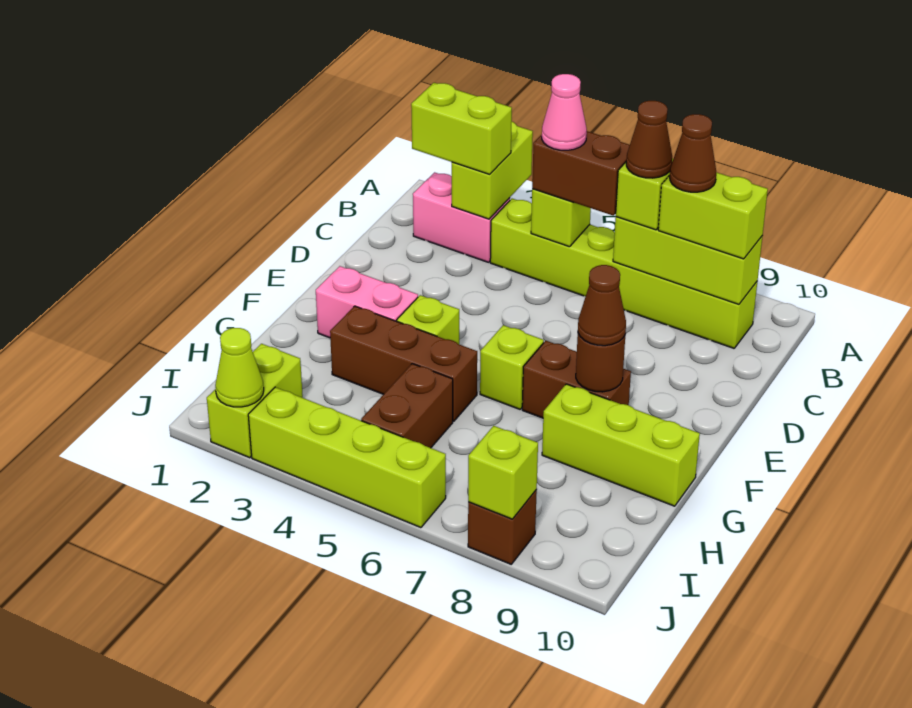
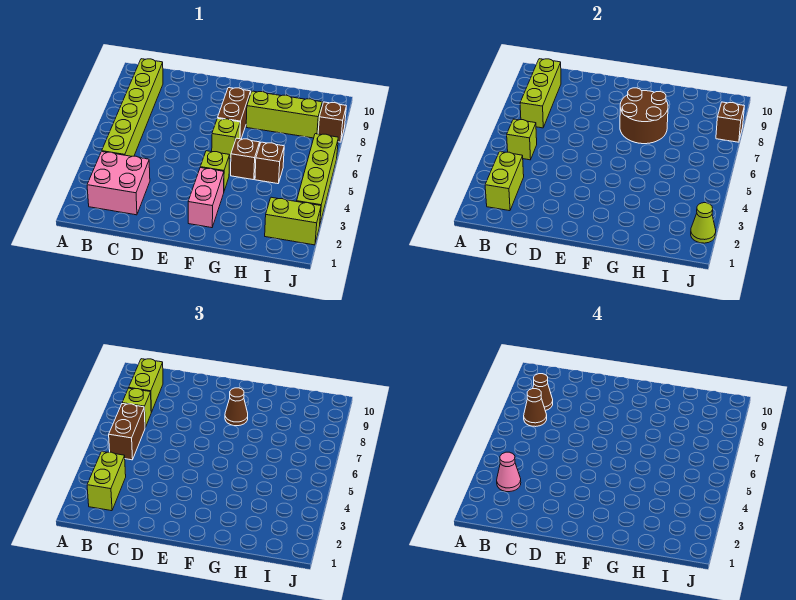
lime 1x2 brick [452,122,533,219] -> lime 1x2 brick turned to [485,152,524,211]
pink 1x2 brick [413,172,510,262] -> pink 2x2 brick [87,152,150,215]
pink 1x1 cone [542,74,587,150] -> pink 1x1 cone moved to [497,452,521,492]
brown 1x1 round brick [576,334,625,392] -> brown 2x2 round brick [620,88,668,144]
brown 1x3 brick [330,306,477,421] -> brown 1x1 brick [231,138,260,180]
lime 1x3 brick [542,384,700,506] -> lime 1x3 brick turned to [246,91,322,138]
brown 1x2 brick [361,364,453,448] -> brown 1x1 brick [255,142,284,184]
lime 1x1 brick [468,426,538,519] -> brown 1x1 brick [716,102,744,142]

